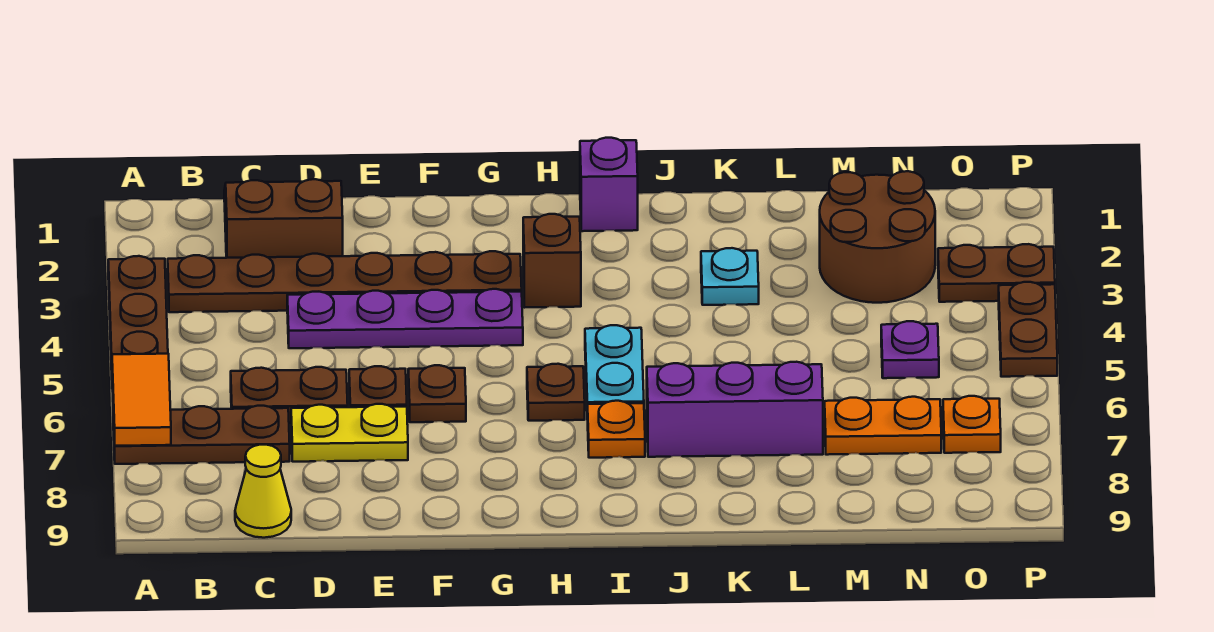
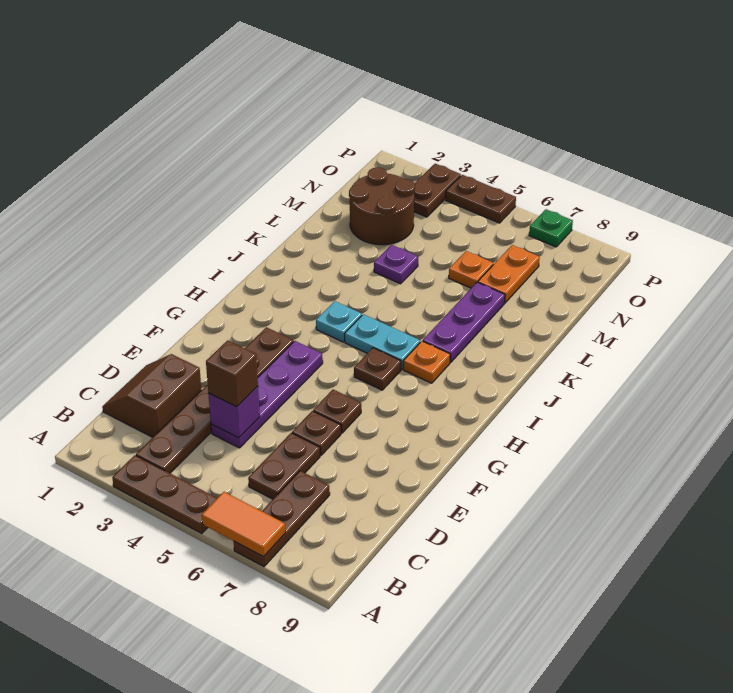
yellow 1x1 cone [235,445,291,538] -> none
yellow 1x2 plate [291,404,408,462] -> none
brown 1x1 brick [523,214,581,307] -> brown 1x1 brick moved to [206,341,258,407]
purple 1x1 brick [580,138,638,231] -> purple 1x1 brick moved to [208,386,260,438]
purple 1x3 brick [647,362,823,457] -> purple 1x3 plate [423,282,505,363]
cyan 1x1 plate [701,248,759,305] -> cyan 1x1 plate moved to [316,301,362,342]
purple 1x1 plate [881,321,939,378] -> purple 1x1 plate moved to [374,245,418,284]
orange 1x1 plate [943,396,1001,453] -> orange 1x1 plate moved to [449,251,493,288]
none -> green 1x1 plate [529,209,573,247]

